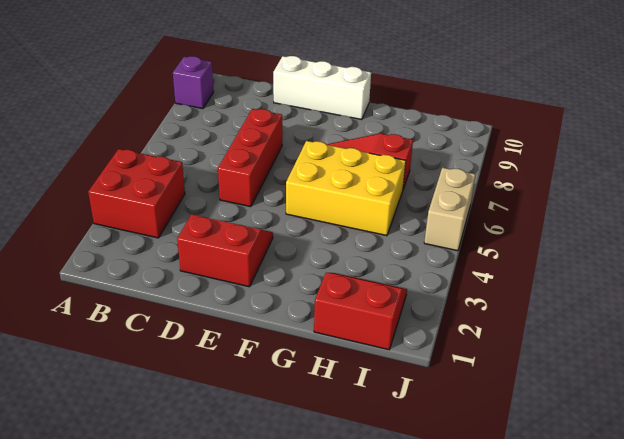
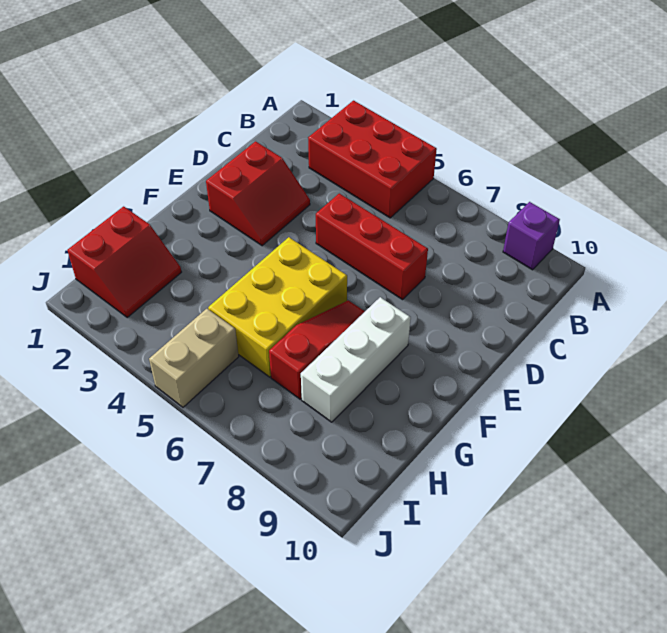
red 2x2 brick [88,149,185,238] -> red 2x3 brick [308,101,437,218]
white 1x3 brick [273,56,371,120] -> white 1x3 brick moved to [301,297,411,422]
tan 1x2 brick [424,168,476,251] -> tan 1x2 brick turned to [149,309,239,407]

